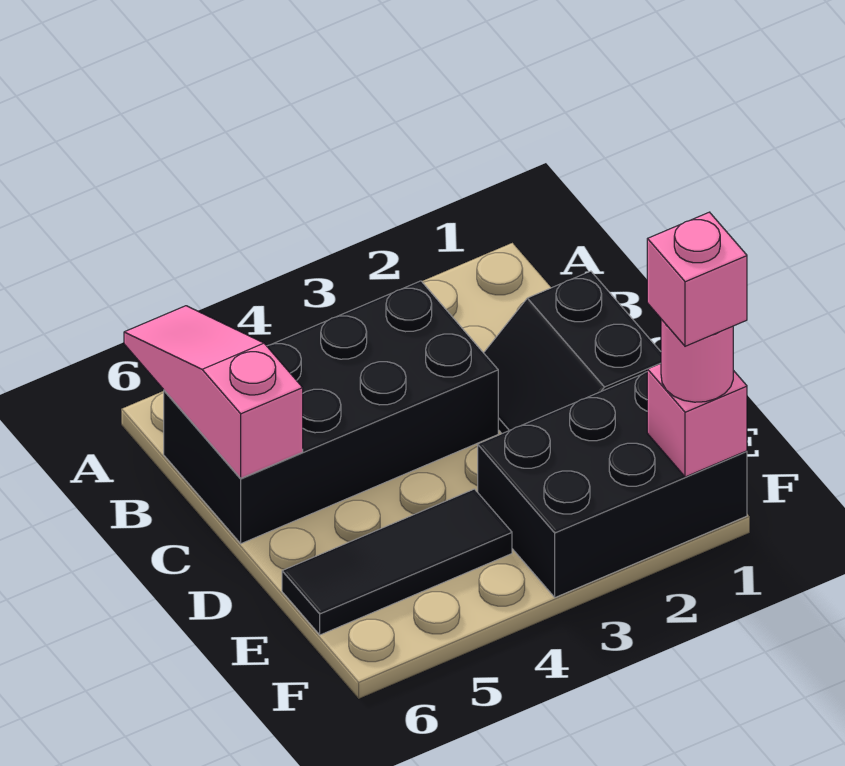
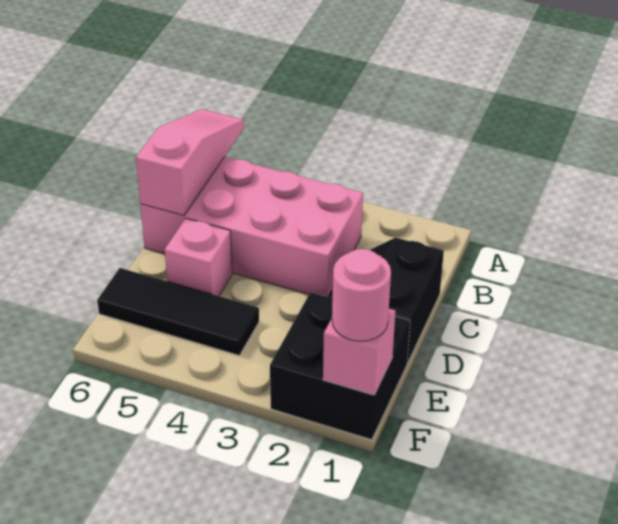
black 2x4 brick [164,281,498,544] -> pink 2x4 brick [140,157,363,296]
black 2x3 brick [478,372,747,597] -> black 2x2 brick [270,292,410,440]
pink 1x1 brick [647,212,747,346] -> pink 1x1 brick moved to [165,219,232,296]

